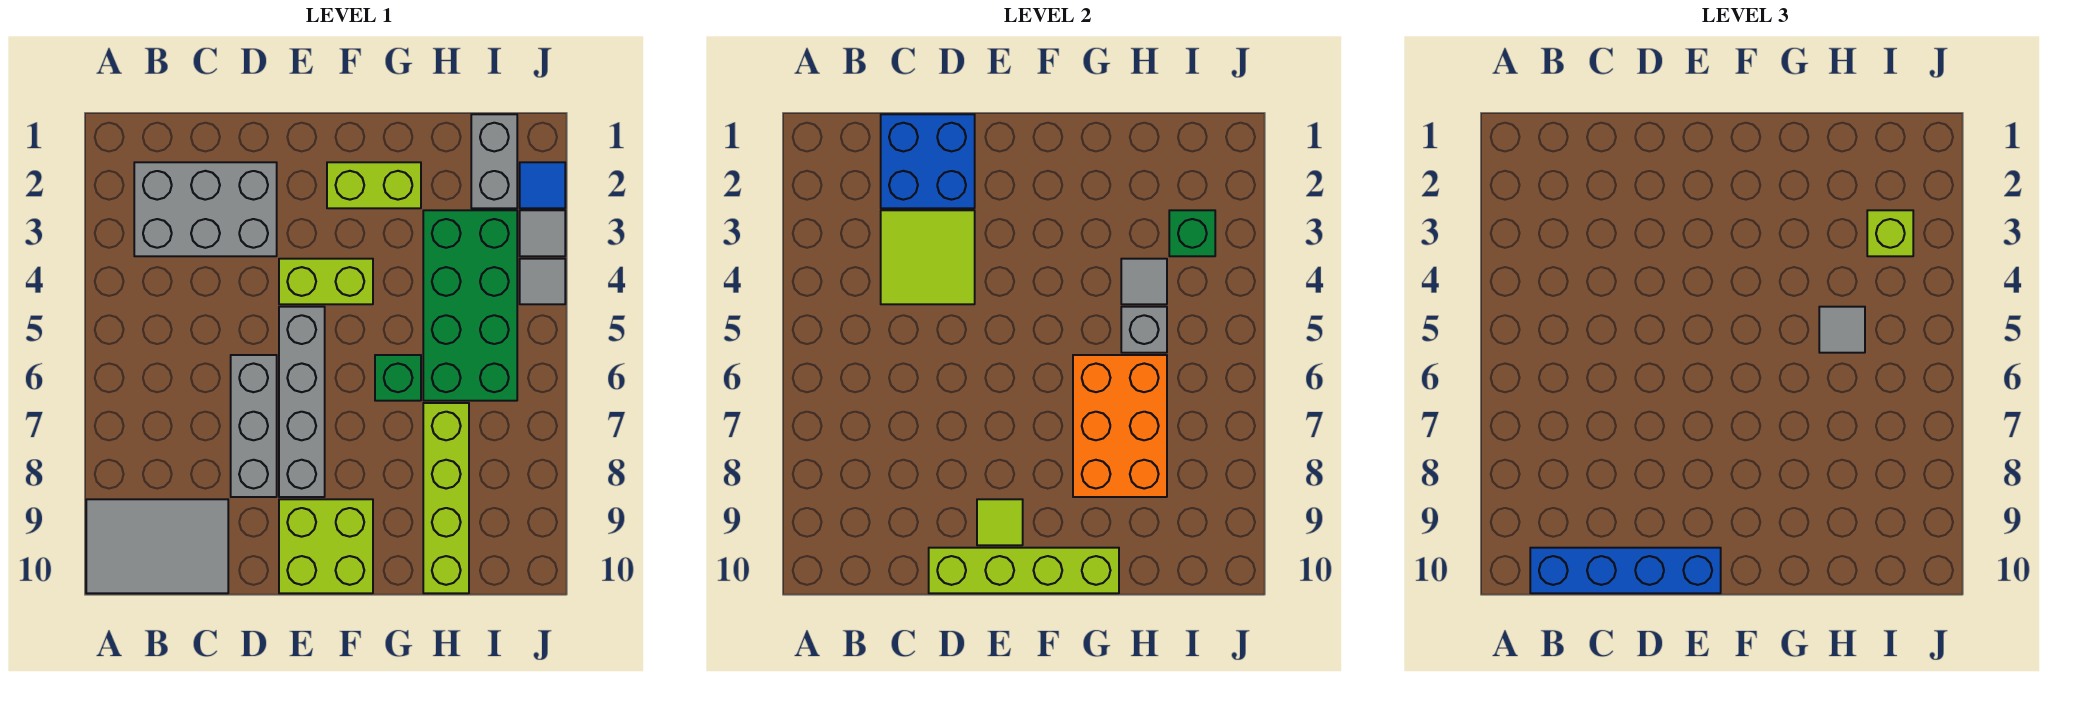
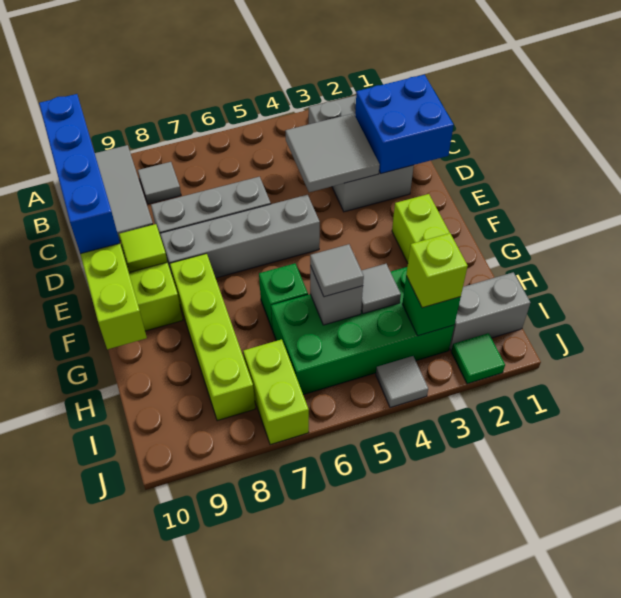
lime 2x2 tile [881,210,975,304] -> grey 2x2 tile [285,113,380,192]
lime 1x2 brick [279,259,373,304] -> lime 1x2 brick moved to [243,339,309,445]
orange 2x3 brick [1073,355,1167,497] -> none
lime 1x4 brick [423,403,469,593] -> lime 1x4 brick turned to [170,254,255,421]
blue 1x1 tile [520,162,565,208] -> green 1x1 tile [451,333,505,384]
grey 1x1 tile [520,210,565,256] -> grey 1x1 tile moved to [138,162,181,204]

